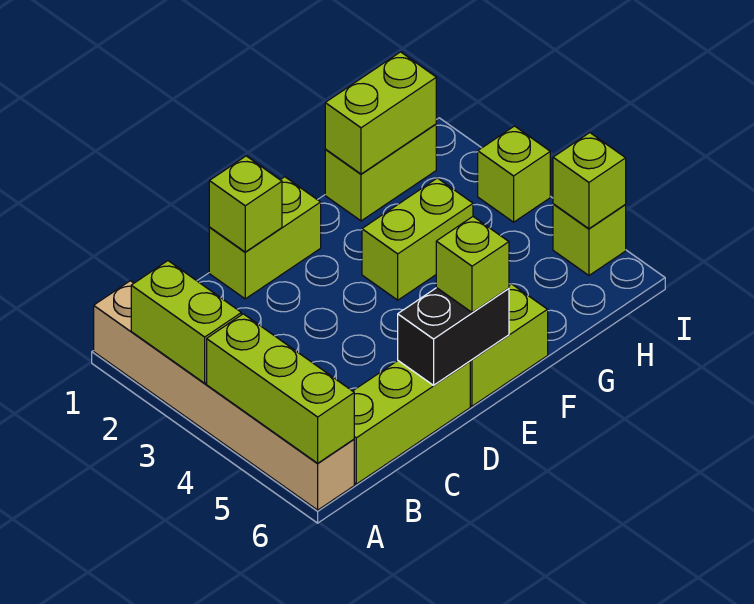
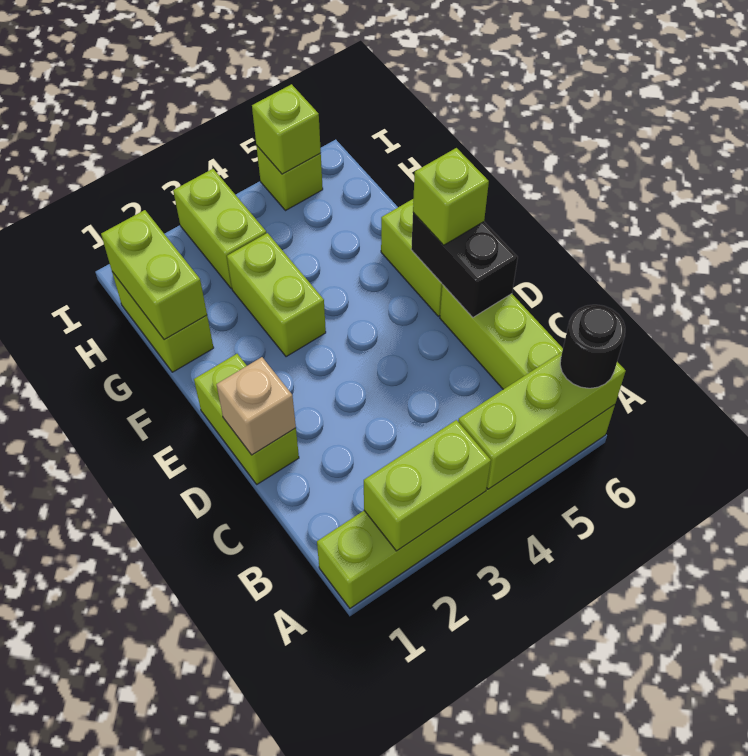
tan 1x6 brick [94,281,354,510] -> lime 1x6 brick [317,405,615,608]
none -> black 1x1 round brick [560,305,625,388]
lime 1x1 brick [209,156,282,252] -> tan 1x1 brick [216,357,296,455]
lime 1x1 brick [478,126,550,222] -> lime 1x2 brick [173,169,266,288]

